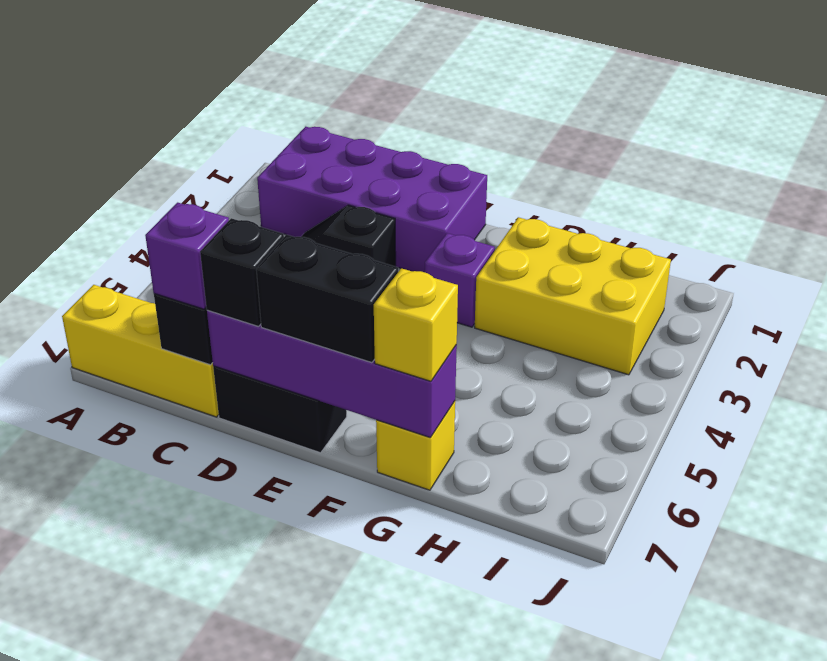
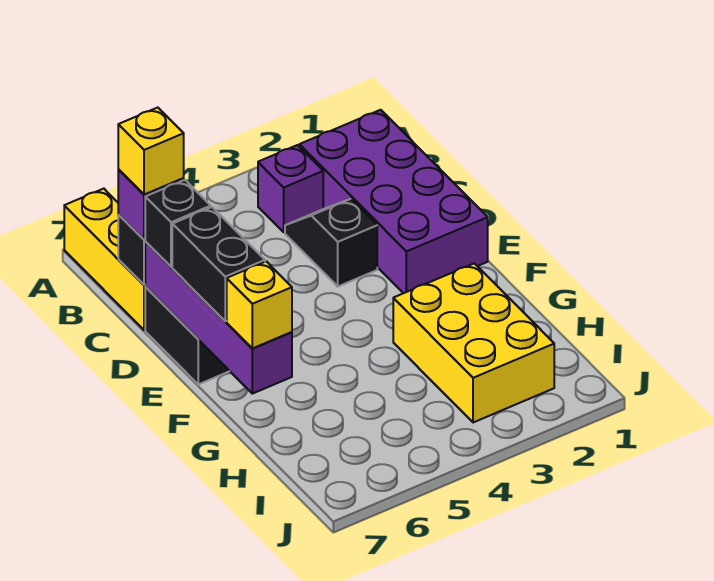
purple 1x1 brick [425,233,495,327] -> purple 1x1 brick moved to [258,145,323,232]
yellow 1x1 brick [376,401,455,490] -> yellow 1x1 brick moved to [118,108,184,195]

